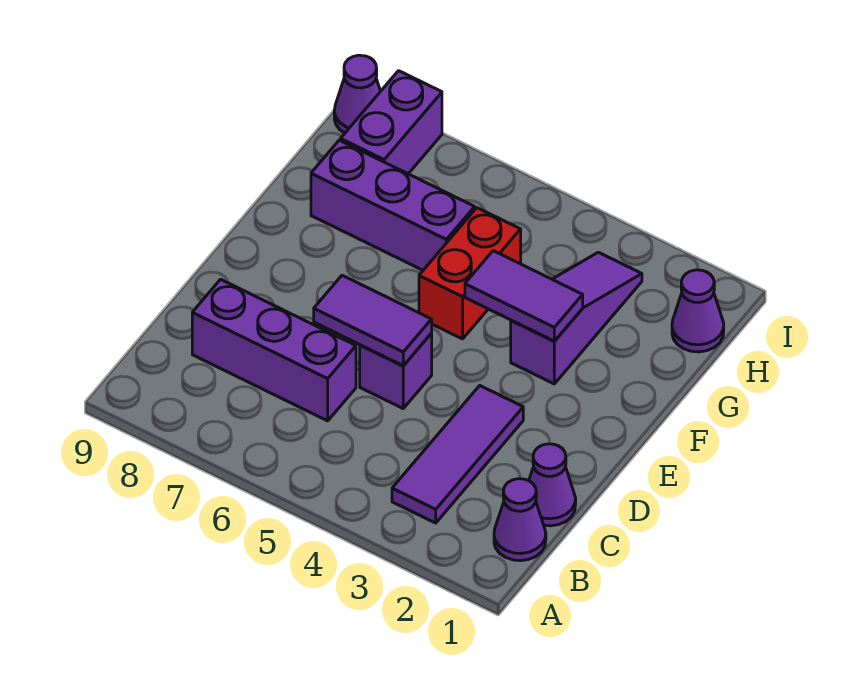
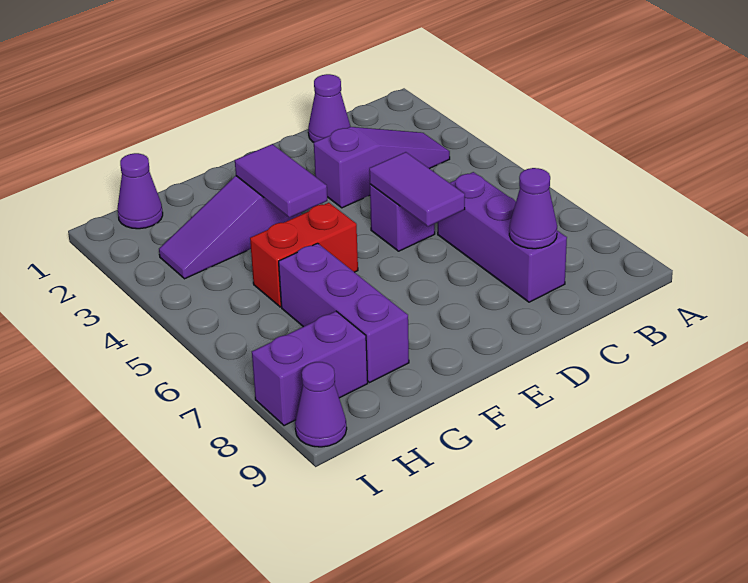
purple 1x1 cone [494,479,546,561] -> purple 1x1 cone moved to [509,168,557,249]
purple 1x3 tile [392,386,523,523] -> purple 1x3 slope [314,127,450,208]

